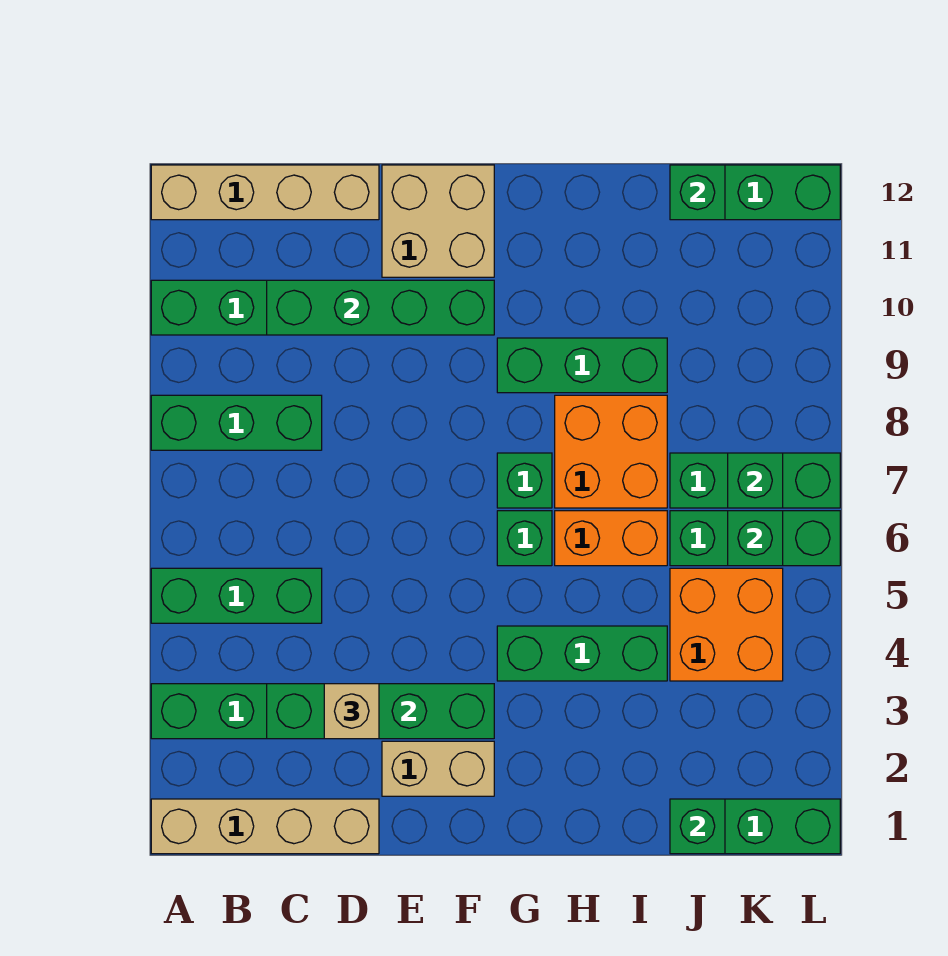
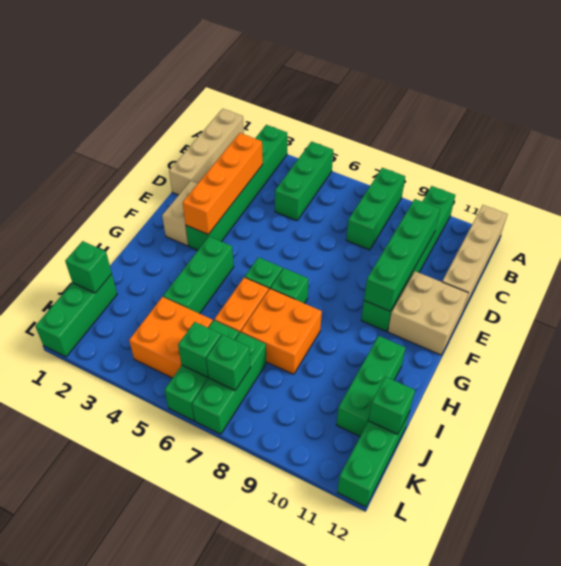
green 1x4 brick [267,684,494,739] -> orange 1x4 brick [183,133,263,234]
tan 1x1 brick [324,684,379,739] -> none
green 1x3 brick [497,338,667,393] -> green 1x3 brick moved to [337,336,405,436]

